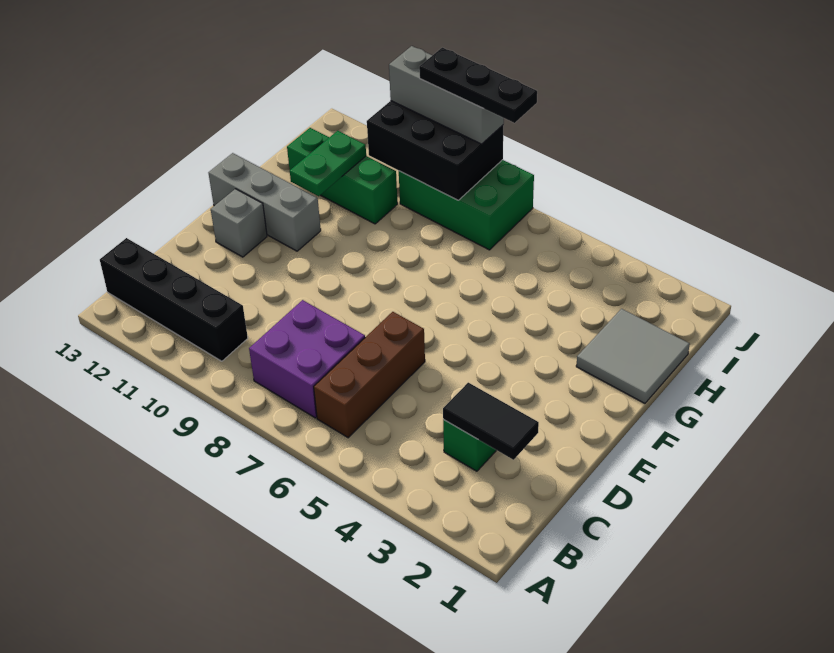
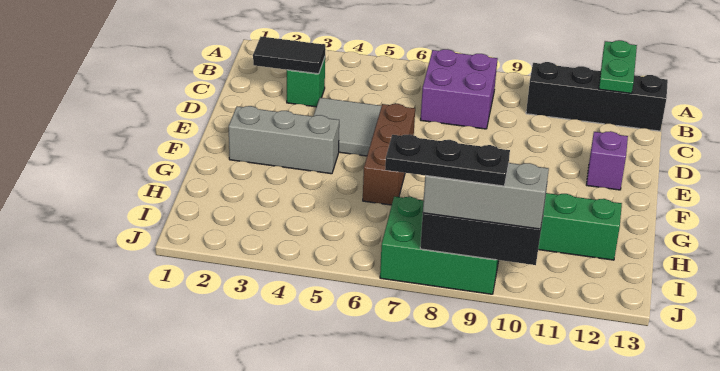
brown 1x3 brick [314,312,425,438] -> brown 1x3 brick moved to [363,104,415,205]
grey 1x1 brick [211,189,267,257] -> purple 1x1 brick [586,131,628,190]
grey 1x3 brick [209,153,321,251] -> grey 1x3 brick moved to [229,106,339,174]
grey 2x2 tile [576,309,690,403] -> grey 2x2 tile moved to [314,98,382,156]
green 1x2 plate [290,131,366,196] -> green 1x2 plate moved to [599,40,637,93]

